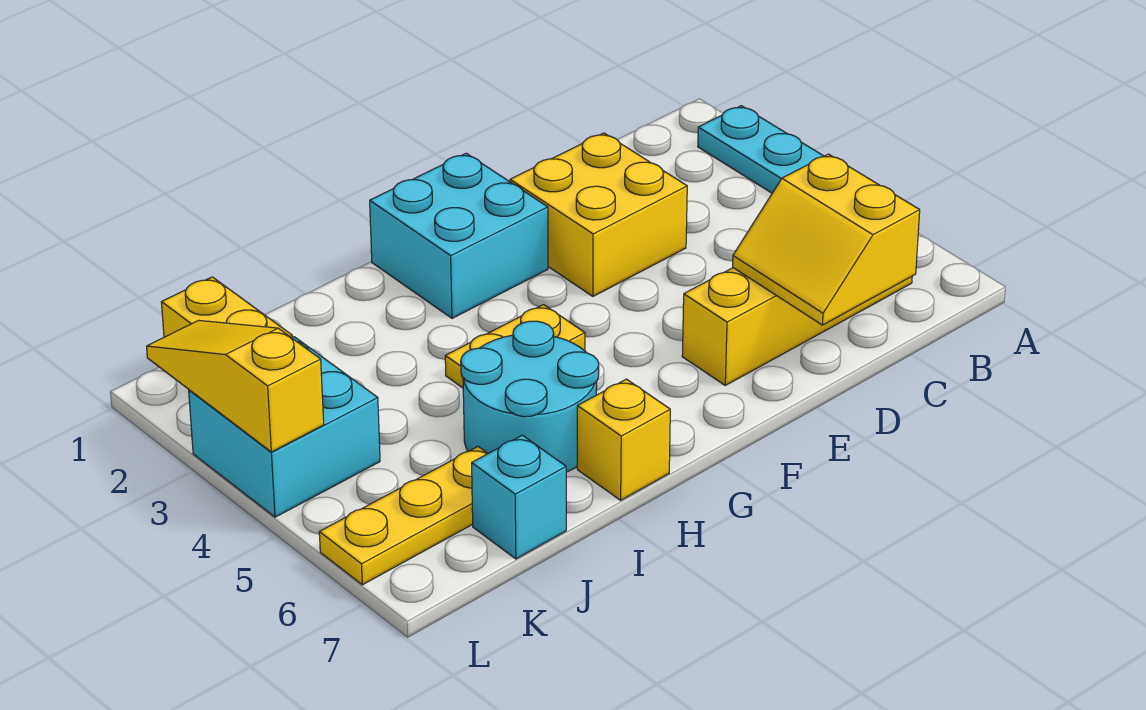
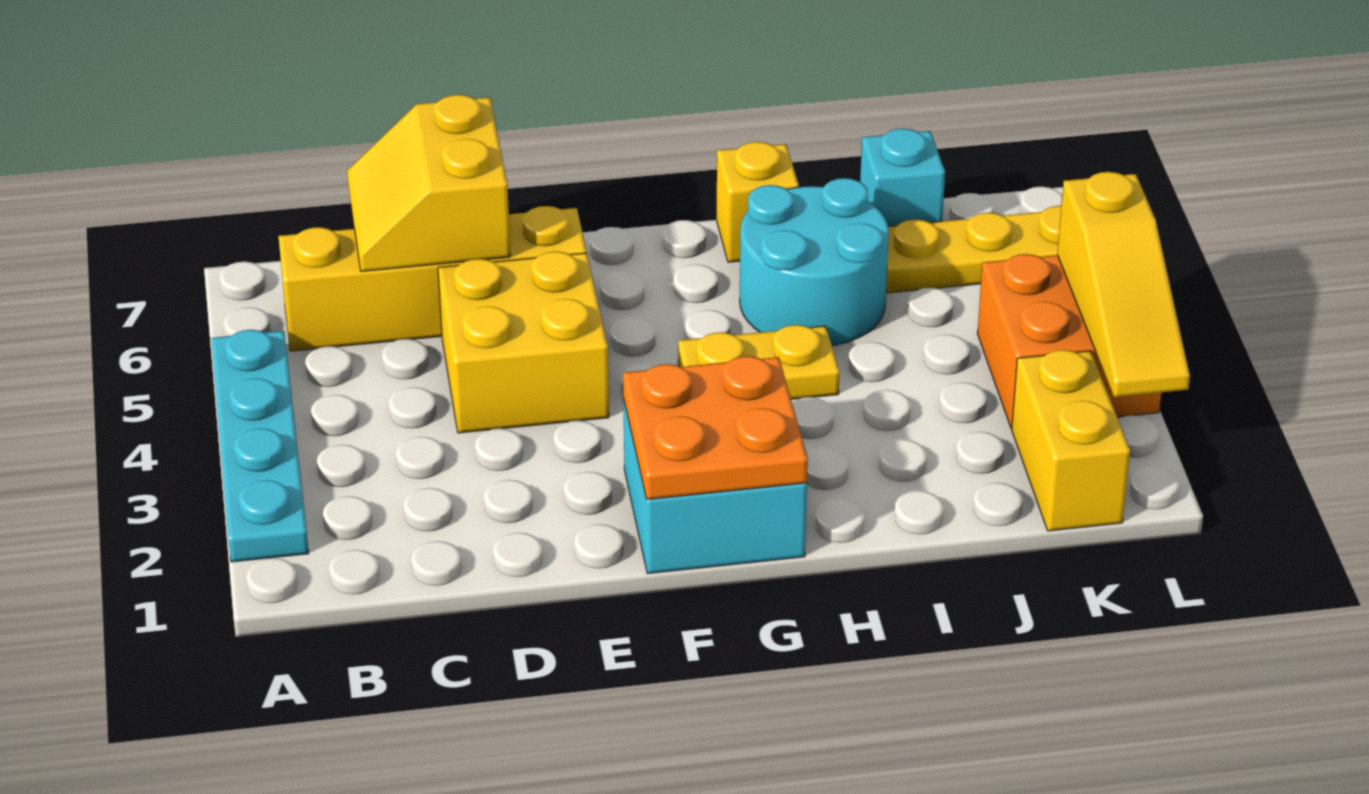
yellow 2x2 slope [733,154,920,325] -> yellow 2x2 slope turned to [347,95,510,271]
yellow 2x2 brick [510,133,687,296] -> yellow 2x2 brick moved to [438,251,609,433]
none -> orange 2x2 plate [623,356,808,500]
cyan 2x2 brick [189,337,380,517] -> orange 2x2 brick [977,254,1161,428]

